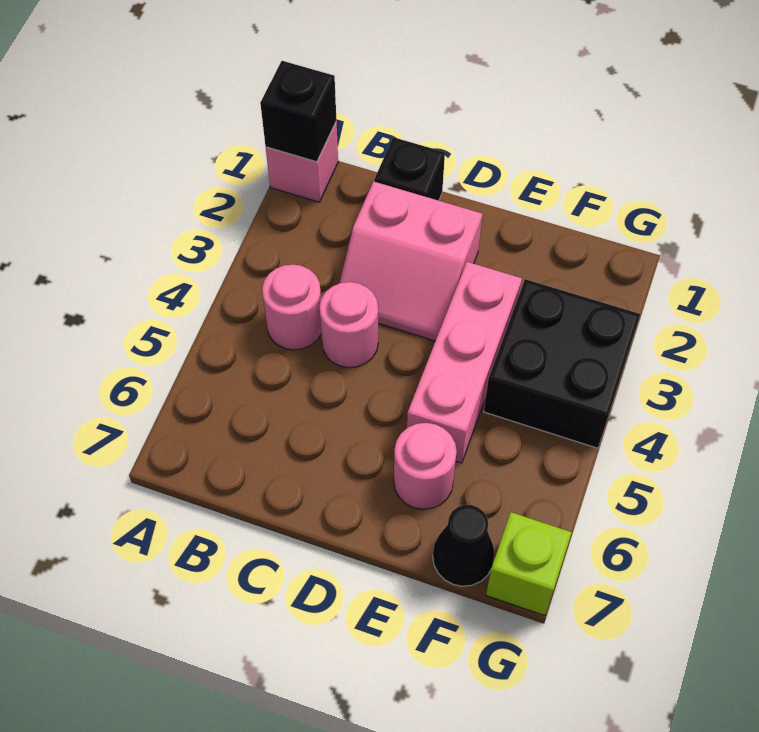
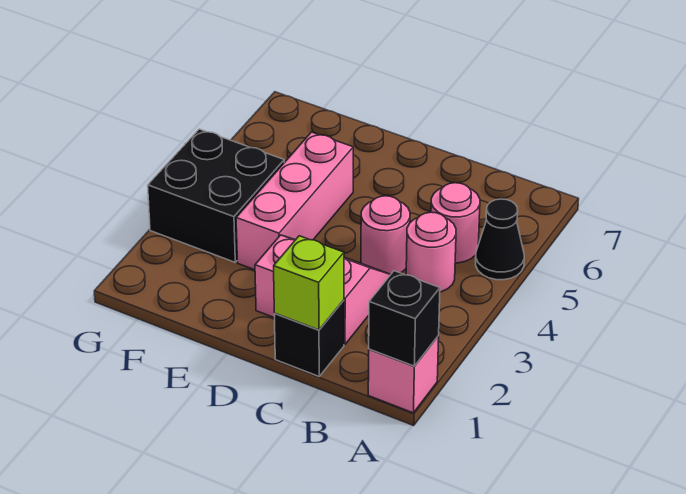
pink 1x1 round brick [394,423,457,509] -> pink 1x1 round brick moved to [431,183,480,263]
black 1x1 cone [433,505,495,586] -> black 1x1 cone moved to [476,199,524,280]
lime 1x1 brick [486,512,572,616] -> lime 1x1 brick moved to [274,236,344,330]

